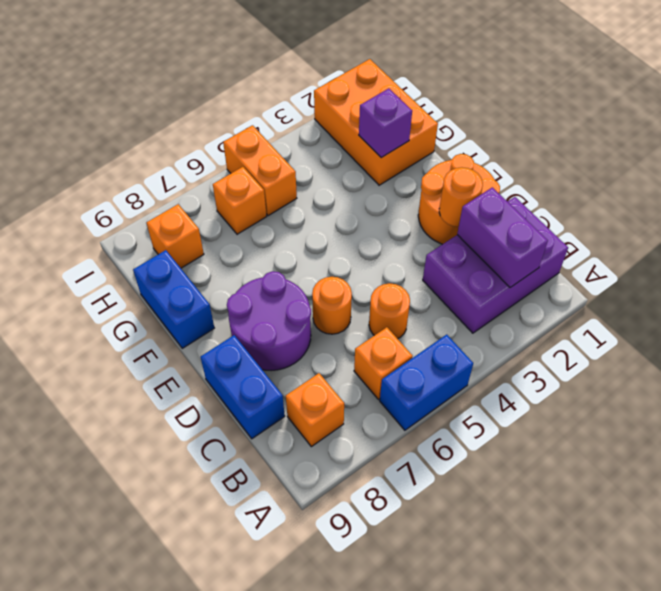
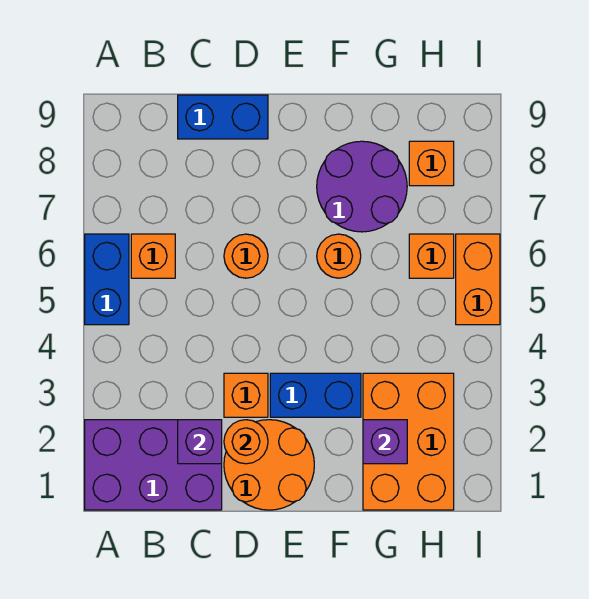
purple 2x3 brick [423,197,568,333] -> purple 2x3 brick turned to [85,420,222,510]
purple 1x2 brick [457,187,548,287] -> purple 1x1 brick [178,420,222,464]
orange 1x1 brick [286,373,344,447] -> orange 1x1 brick moved to [224,373,268,417]
orange 1x1 round brick [369,283,410,339] -> orange 1x1 round brick moved to [317,234,361,278]
purple 2x2 round brick [227,271,311,371] -> purple 2x2 round brick moved to [317,141,407,232]
blue 1x2 brick [133,250,214,348] -> blue 1x2 brick moved to [270,373,361,417]
orange 2x3 brick [314,59,438,185] -> orange 2x3 brick turned to [363,373,454,510]
orange 1x2 brick [223,125,297,216] -> orange 1x2 brick turned to [456,234,500,325]

